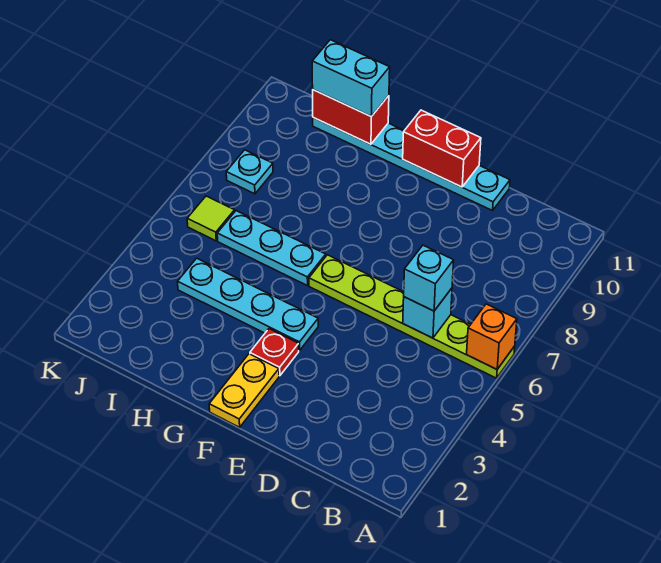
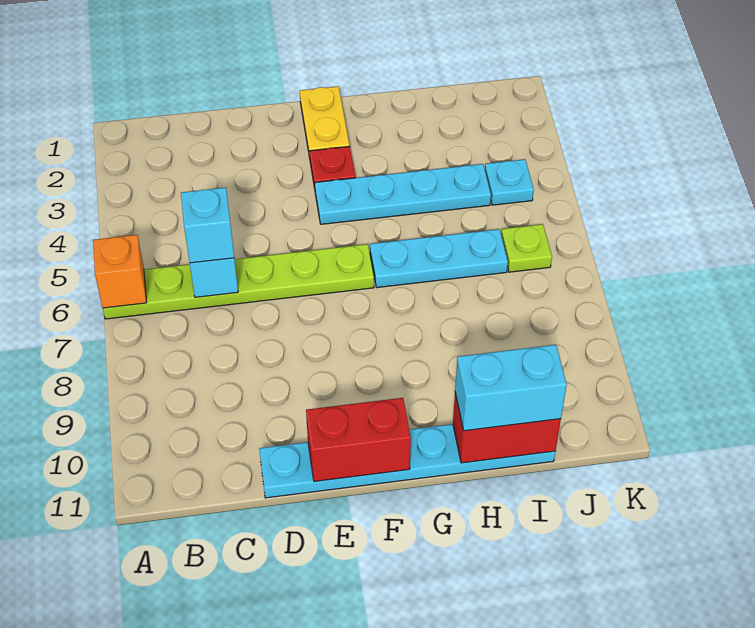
lime 1x1 tile [187,196,235,241] -> lime 1x1 plate [501,224,552,272]
cyan 1x1 plate [226,150,273,194] -> cyan 1x1 plate moved to [485,159,534,205]

